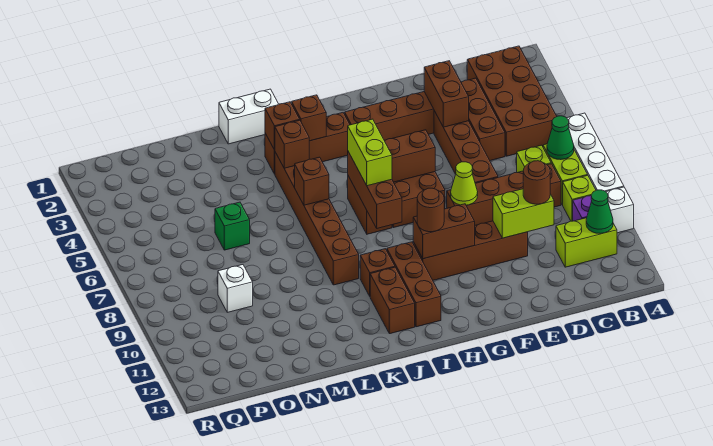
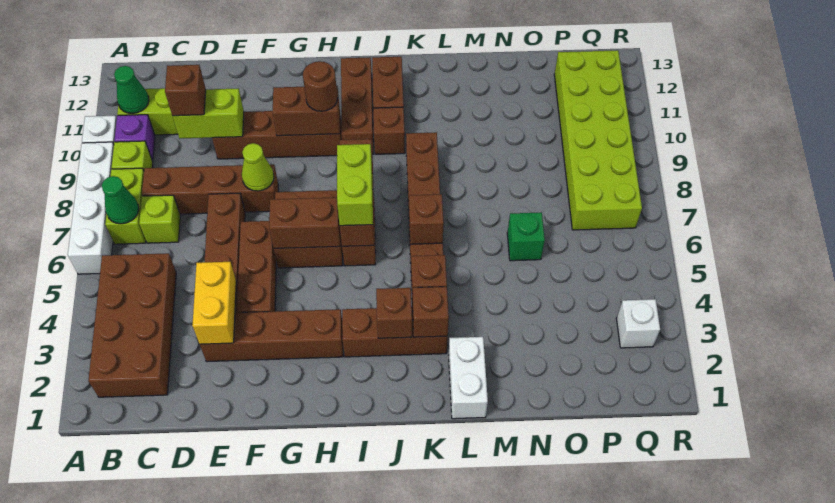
brown 1x3 brick [461,78,505,161] -> brown 1x3 brick moved to [237,221,276,313]
brown 1x1 round brick [523,161,550,204] -> brown 1x1 brick [165,65,206,116]
brown 1x2 brick [424,61,469,127] -> yellow 1x2 brick [192,262,236,344]
white 1x2 brick [219,89,278,144] -> white 1x2 brick turned to [449,337,488,419]
white 1x1 brick [218,265,253,312] -> white 1x1 brick moved to [617,299,660,348]
none -> lime 2x6 brick [554,50,642,230]

